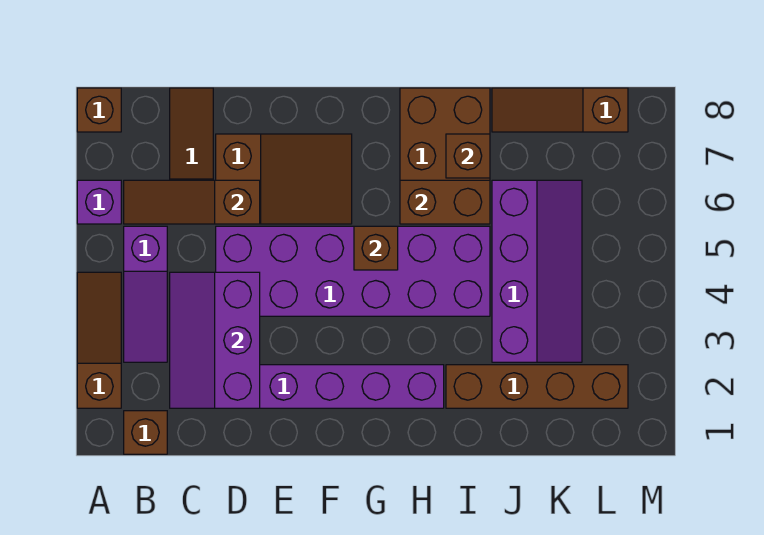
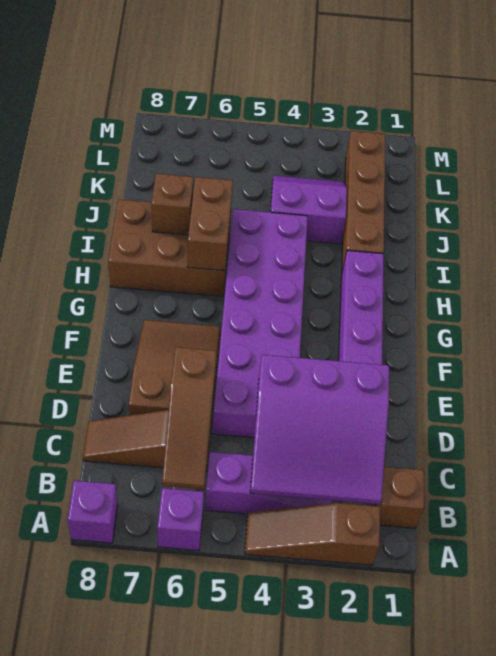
brown 1x1 brick [77,88,121,132] -> purple 1x1 brick [67,481,118,543]
purple 2x3 slope [170,272,260,408] -> purple 3x3 slope [250,355,389,504]
brown 1x1 brick [354,226,398,270] -> none
purple 2x4 slope [492,180,582,362] -> purple 2x2 slope [270,176,347,244]
brown 1x3 slope [492,88,628,132] -> none

